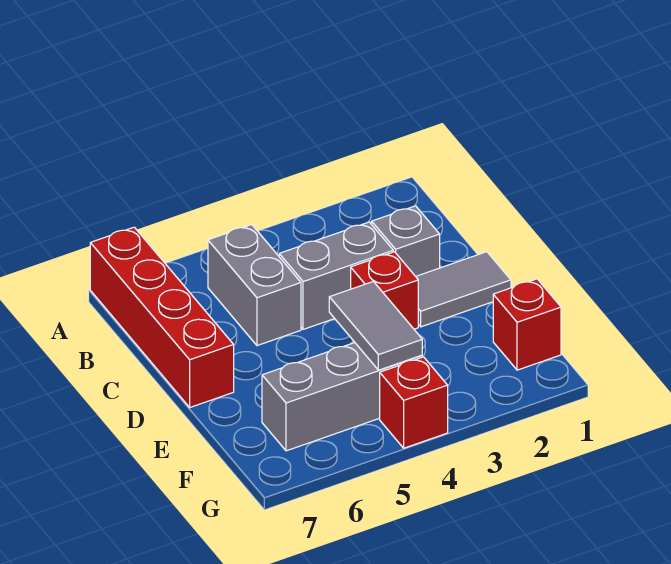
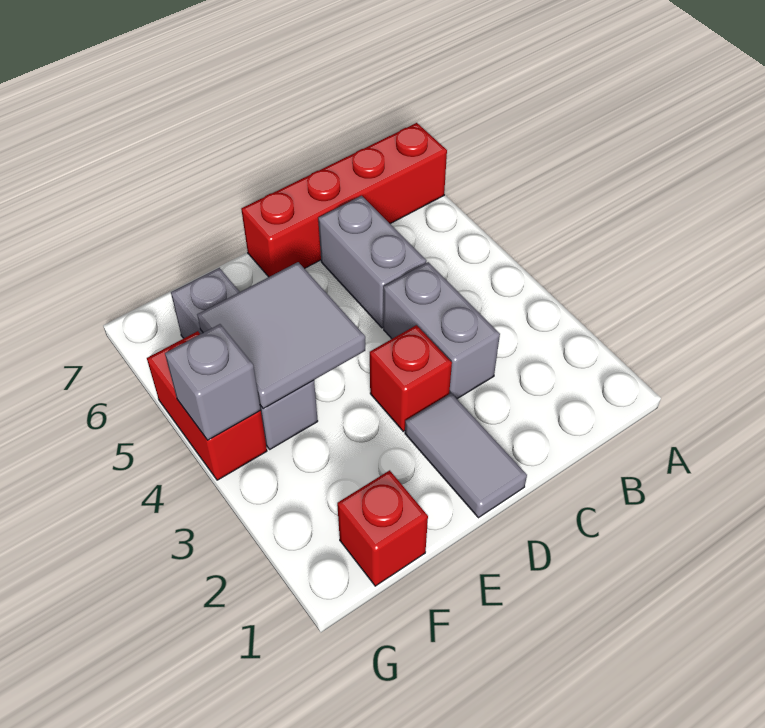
grey 1x2 brick [208,225,301,346] -> grey 1x2 brick turned to [318,196,426,328]
grey 1x1 brick [372,206,440,276] -> grey 1x1 brick moved to [165,324,260,440]
grey 1x2 tile [329,281,422,370] -> grey 2x2 tile [197,262,365,409]
red 1x1 brick [380,357,448,448] -> red 1x2 brick [147,331,267,480]

